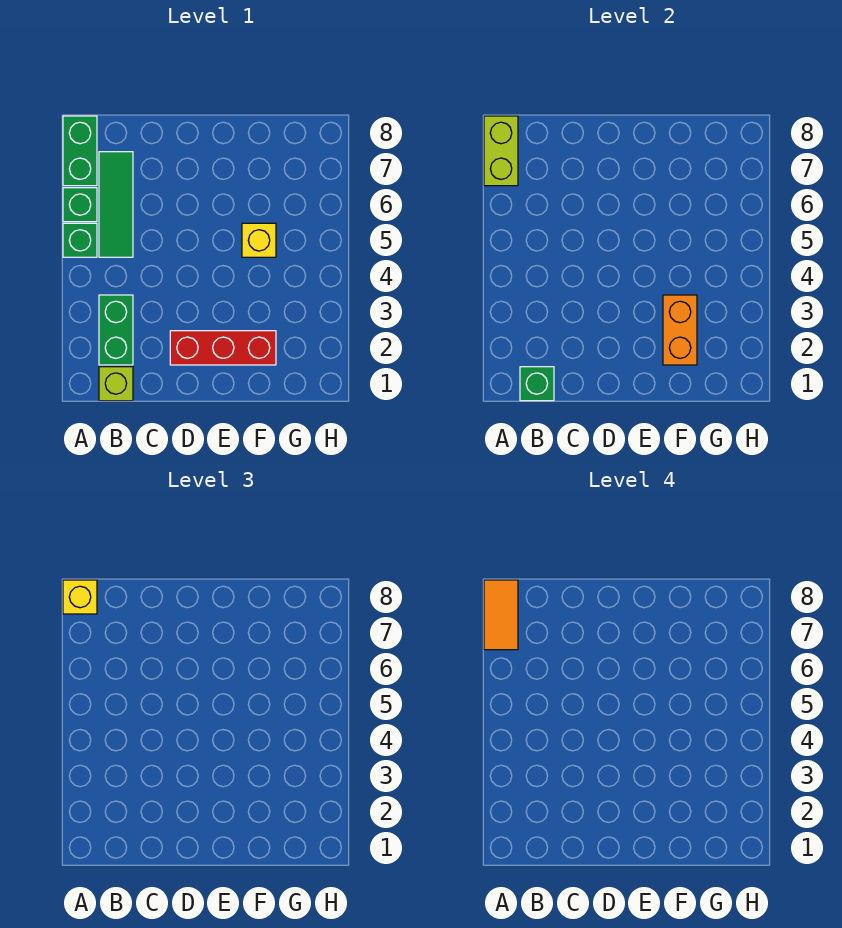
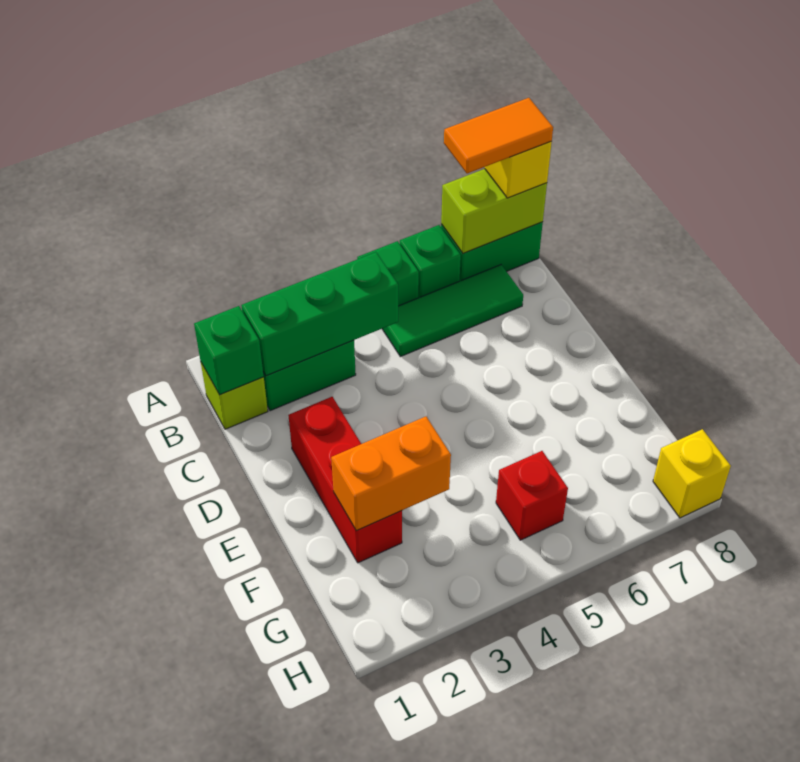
none -> green 1x3 brick [241,252,398,376]
yellow 1x1 brick [242,223,276,257] -> yellow 1x1 brick moved to [653,429,731,518]
none -> red 1x1 brick [496,451,568,540]

